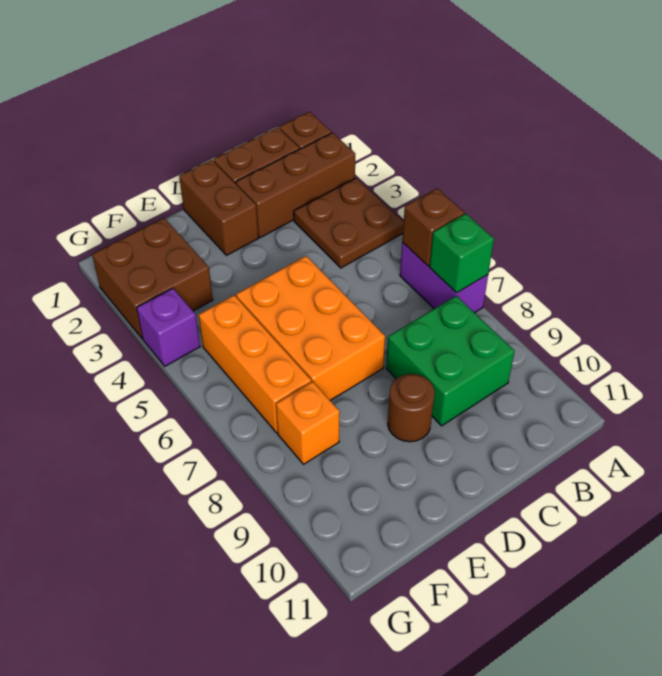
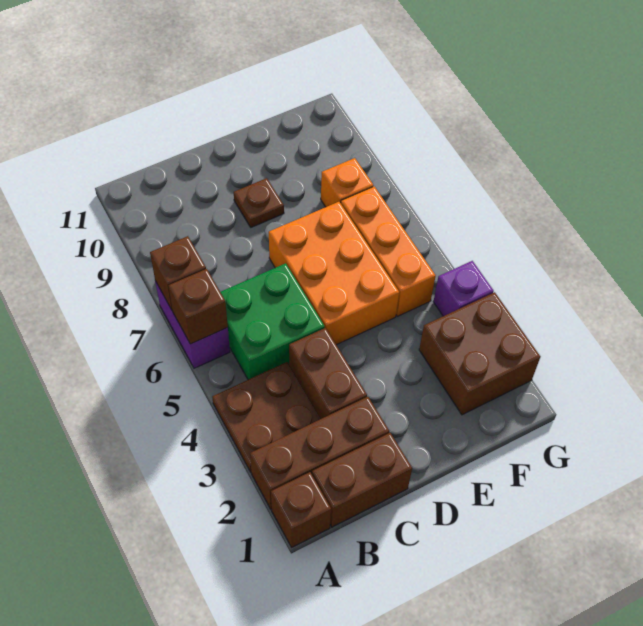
green 1x1 brick [430,214,494,293] -> brown 1x1 brick [150,236,206,310]
green 2x2 brick [386,296,515,426] -> green 2x2 brick moved to [221,263,325,380]
brown 1x2 brick [179,160,258,255] -> brown 1x2 brick moved to [289,328,367,419]
brown 1x1 round brick [388,374,435,442] -> brown 1x1 plate [234,178,284,227]

